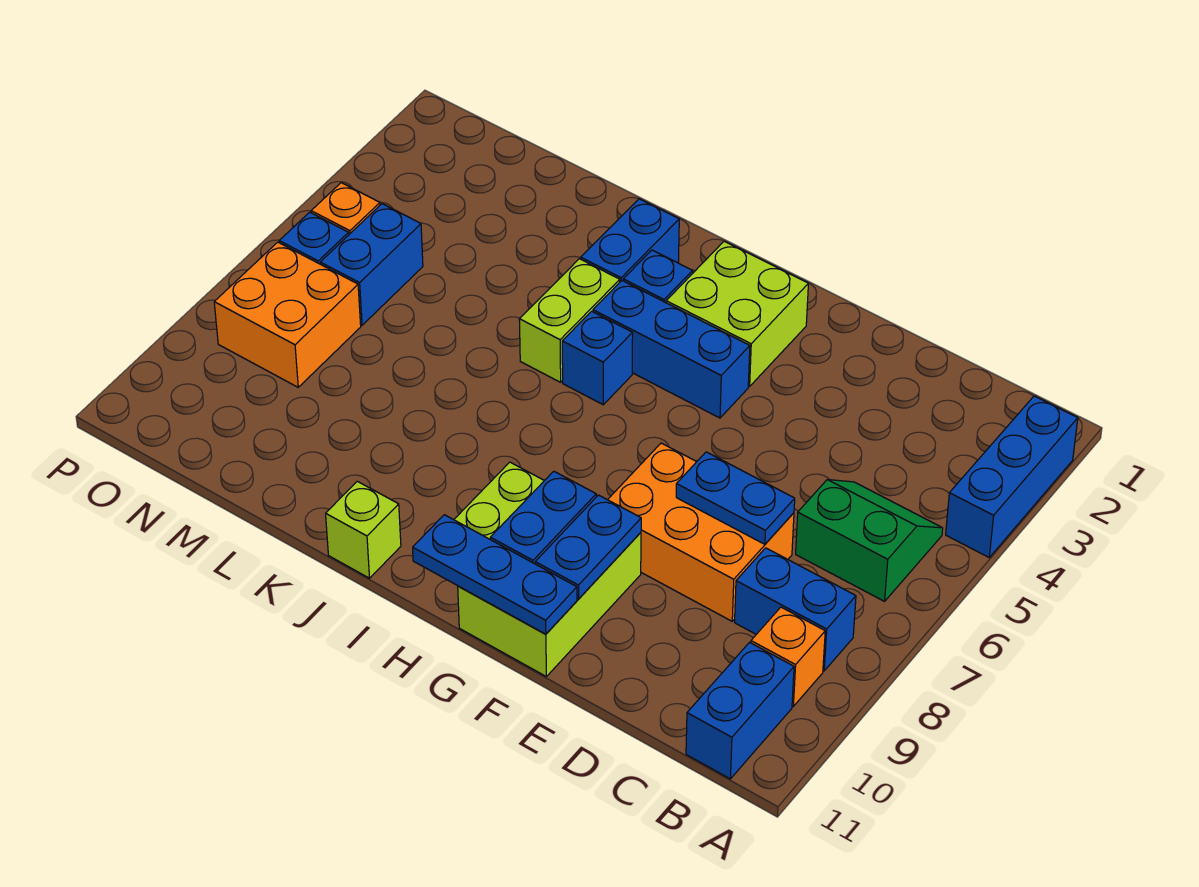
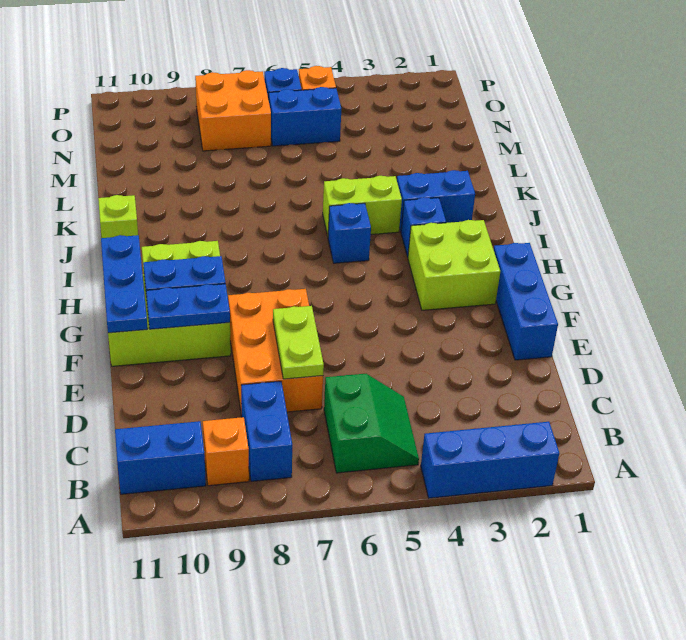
blue 1x2 plate [676,452,795,544] -> lime 1x2 plate [273,306,324,379]
blue 1x3 brick [593,281,750,418] -> blue 1x3 brick moved to [493,243,558,360]

